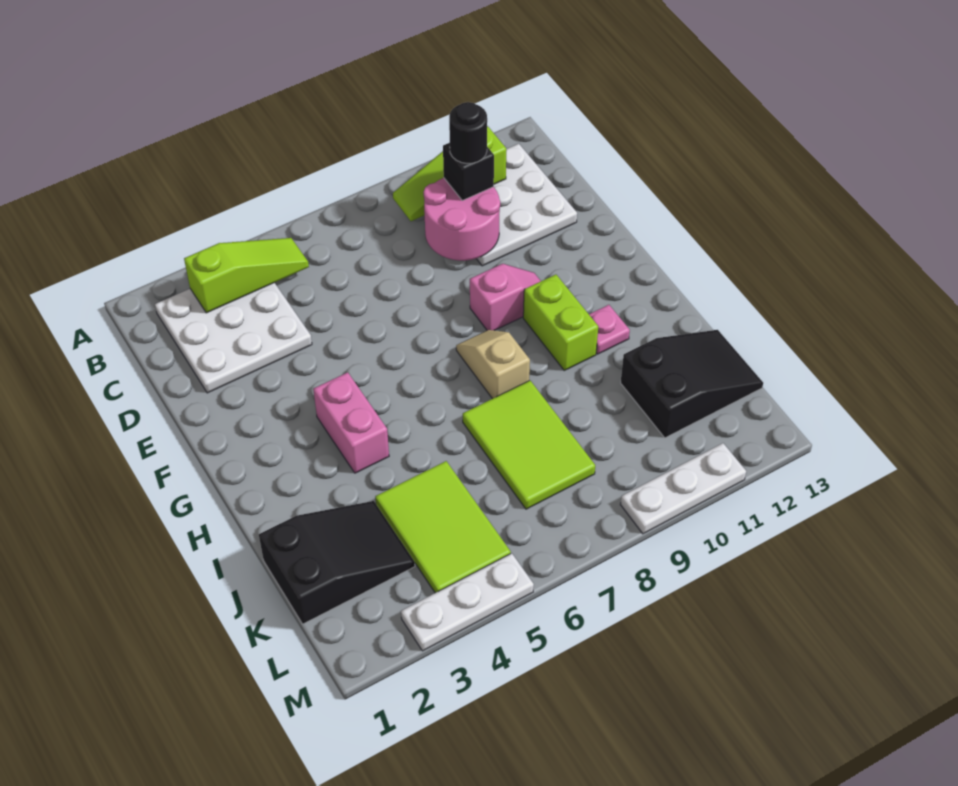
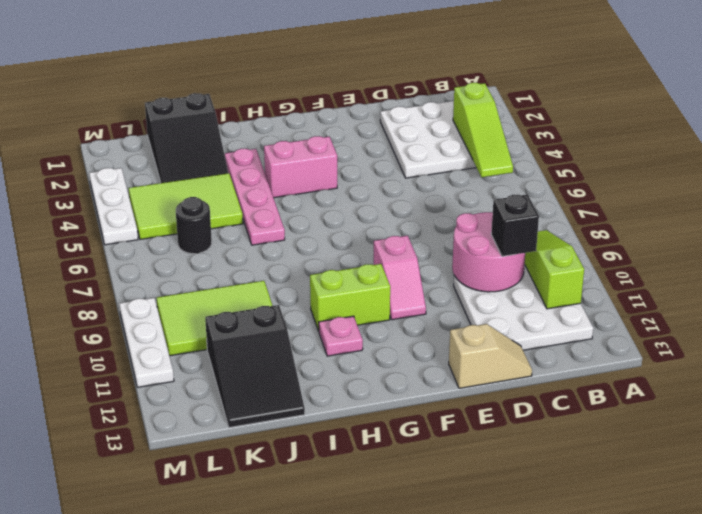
black 1x1 round brick [449,102,487,163] -> black 1x1 round brick moved to [176,197,212,254]
tan 1x2 slope [456,330,530,399] -> tan 1x2 slope moved to [449,324,532,388]
none -> pink 1x4 plate [225,149,285,245]
lime 2x3 tile [463,380,595,509] -> lime 2x3 tile moved to [157,281,273,356]

